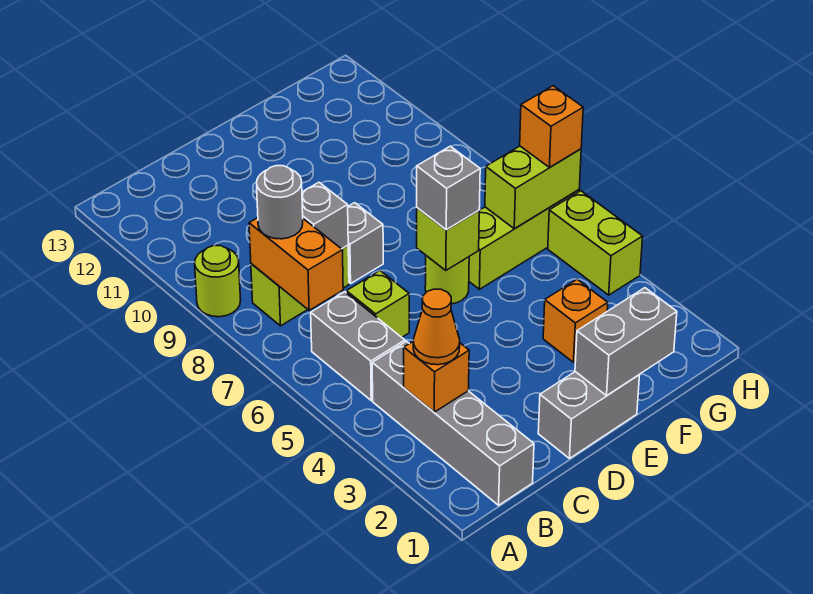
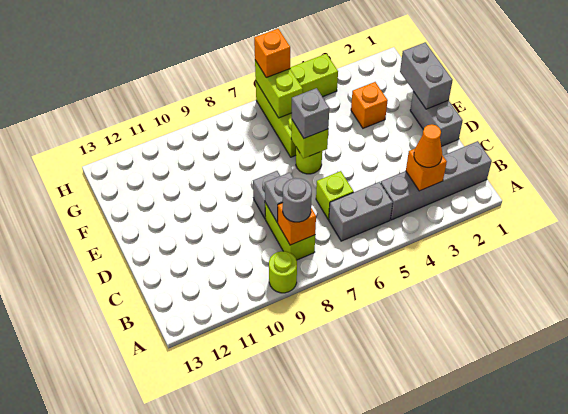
orange 1x2 brick [249,218,343,310] -> orange 1x1 brick [277,203,316,245]

